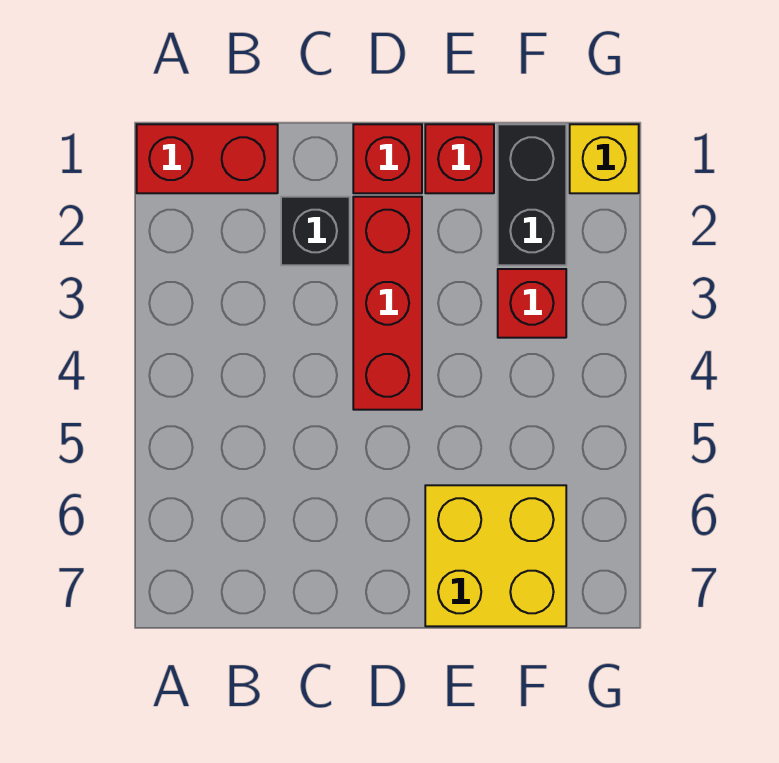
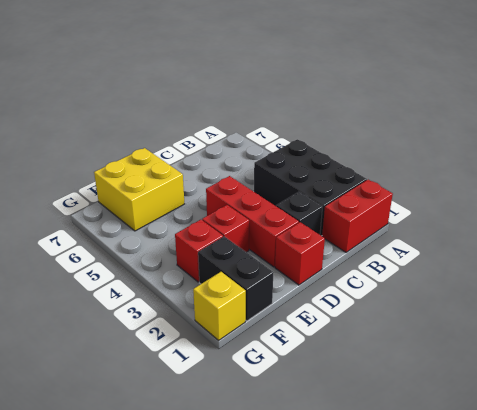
none -> black 2x3 brick [254,139,367,236]
red 1x1 brick [425,124,494,193] -> red 1x1 brick moved to [202,205,249,252]

